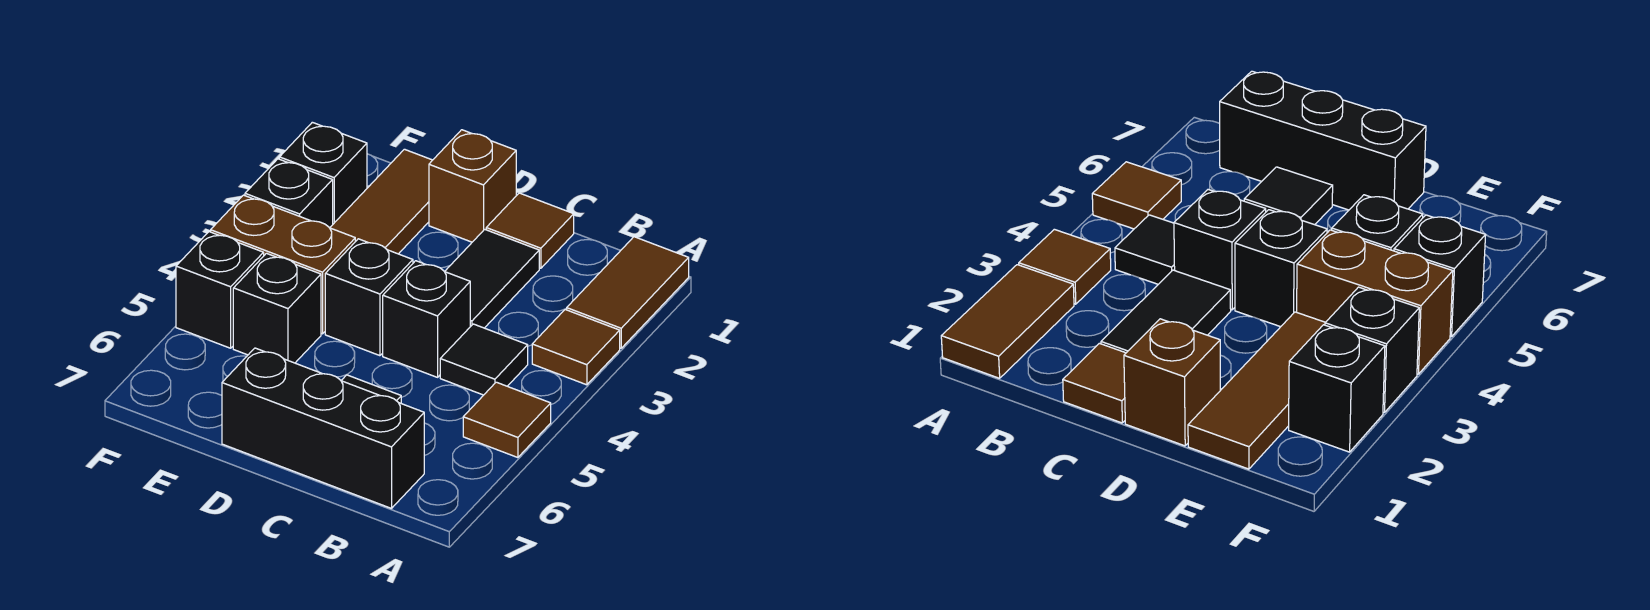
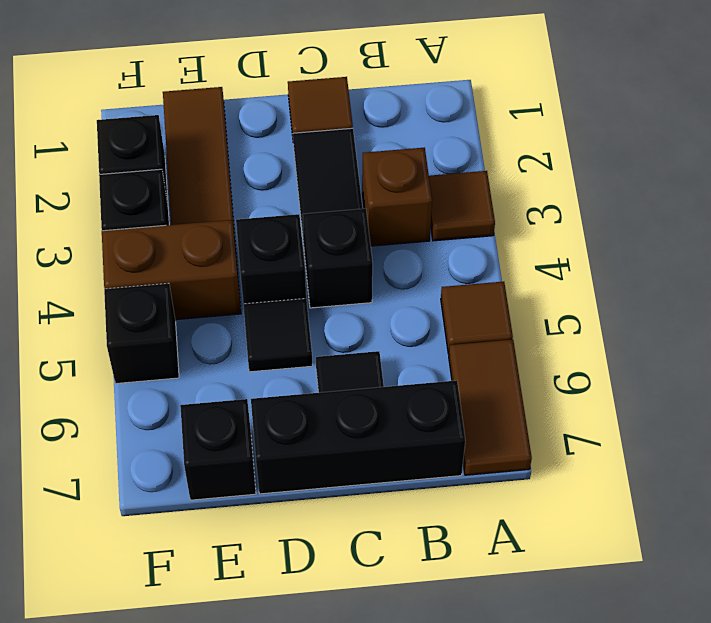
brown 1x2 tile [567,237,689,348] -> brown 1x2 tile moved to [449,339,532,475]
black 1x1 tile [440,324,528,395] -> black 1x1 tile moved to [243,299,313,372]
brown 1x1 brick [429,130,516,242] -> brown 1x1 brick moved to [362,148,432,246]
black 1x1 brick [233,253,321,363] -> black 1x1 brick moved to [180,399,256,500]

